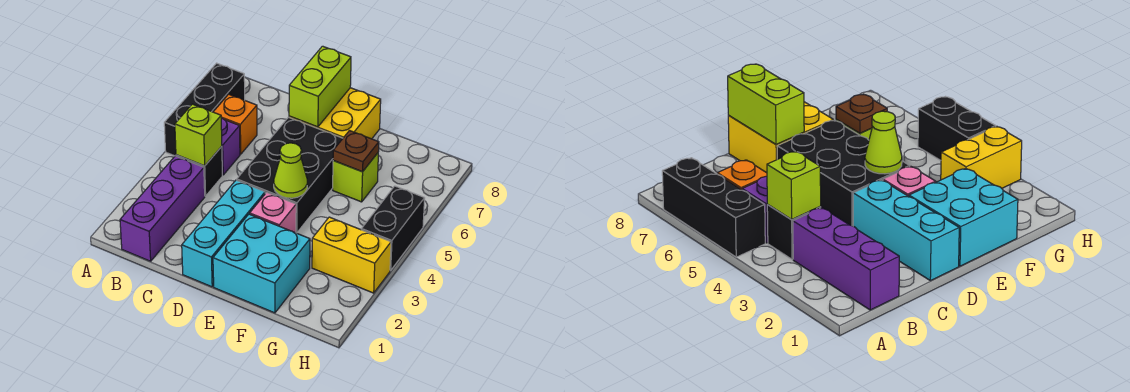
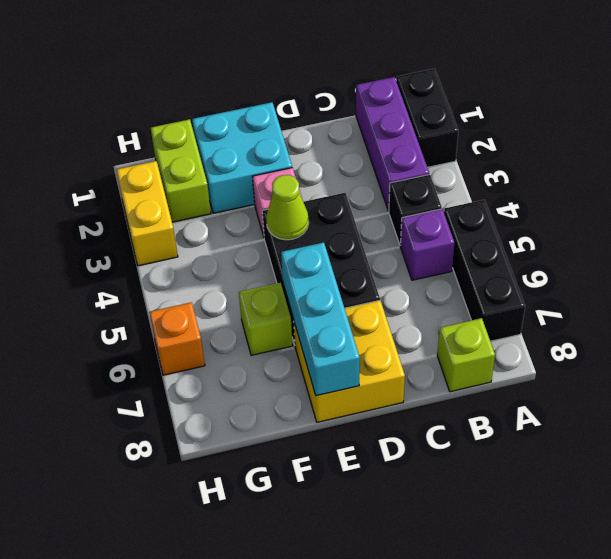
lime 1x1 brick [175,104,222,166] -> lime 1x1 brick moved to [437,318,495,392]
orange 1x1 brick [214,94,257,154] -> orange 1x1 brick moved to [149,302,205,375]
cyan 1x3 brick [182,180,265,287] -> cyan 1x3 brick moved to [281,243,360,396]
lime 1x2 brick [289,46,351,127] -> lime 1x2 brick moved to [151,119,211,222]
brown 1x1 plate [333,131,379,172] -> none
yellow 1x2 brick [312,217,391,293] -> yellow 1x2 brick turned to [116,161,178,266]
black 1x2 brick [362,186,425,270] -> black 1x2 brick moved to [396,69,458,167]

